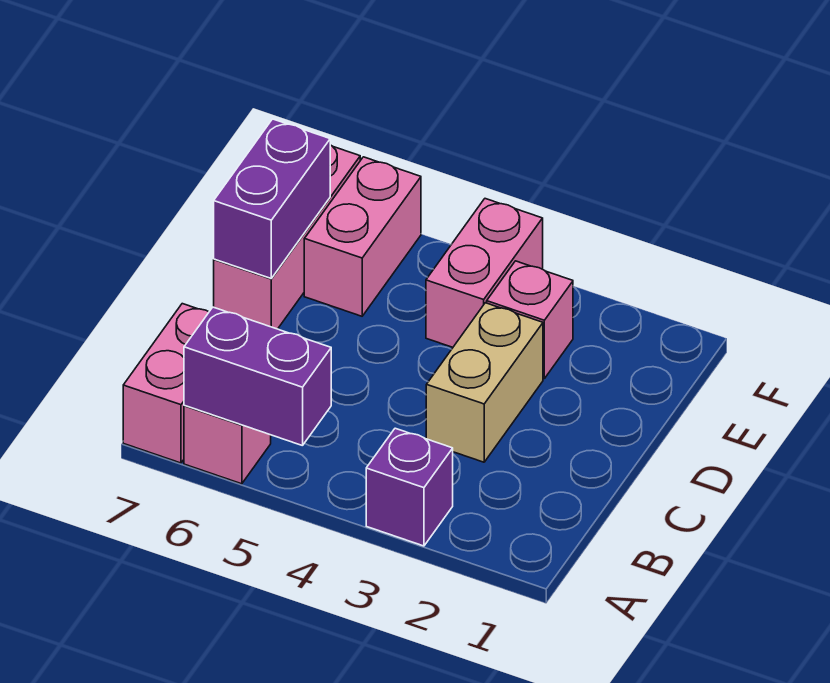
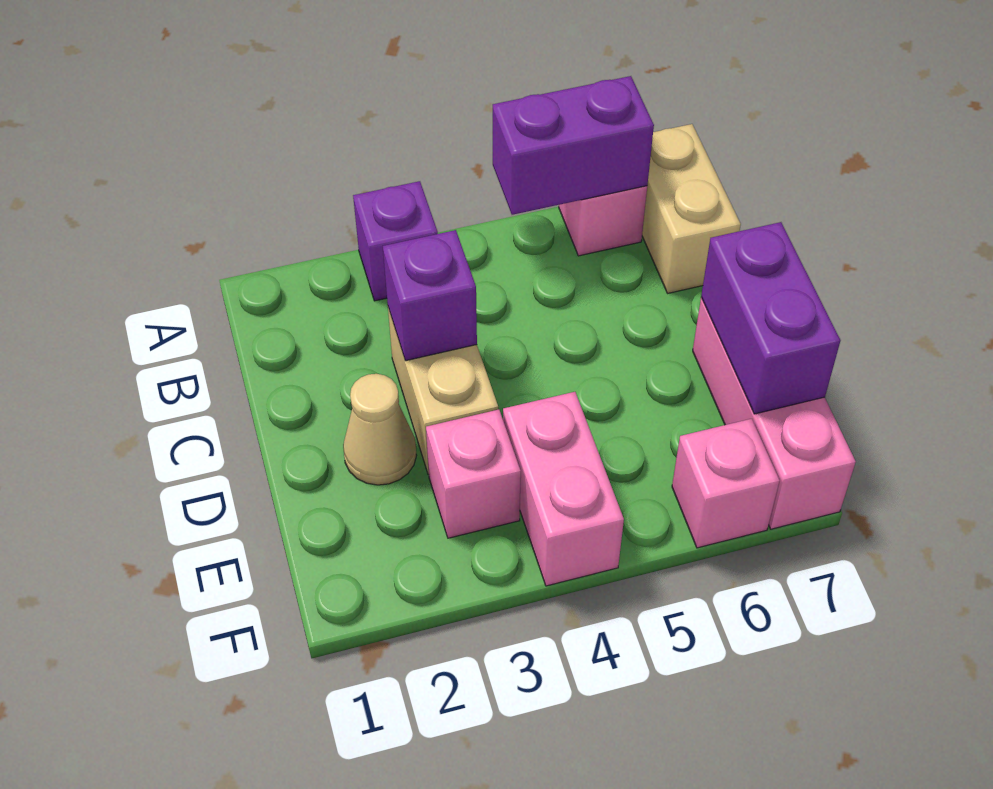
pink 1x2 brick [123,304,209,463] -> tan 1x2 brick [642,124,741,293]
none -> purple 1x1 brick [383,230,477,361]
none -> tan 1x1 cone [343,374,416,485]
pink 1x2 brick [304,157,421,316] -> pink 1x1 brick [672,419,780,548]

